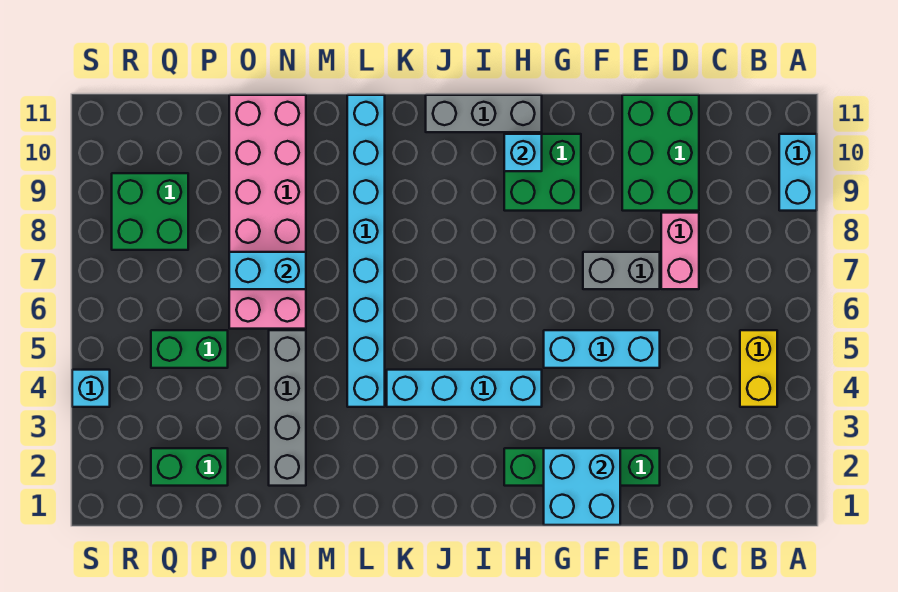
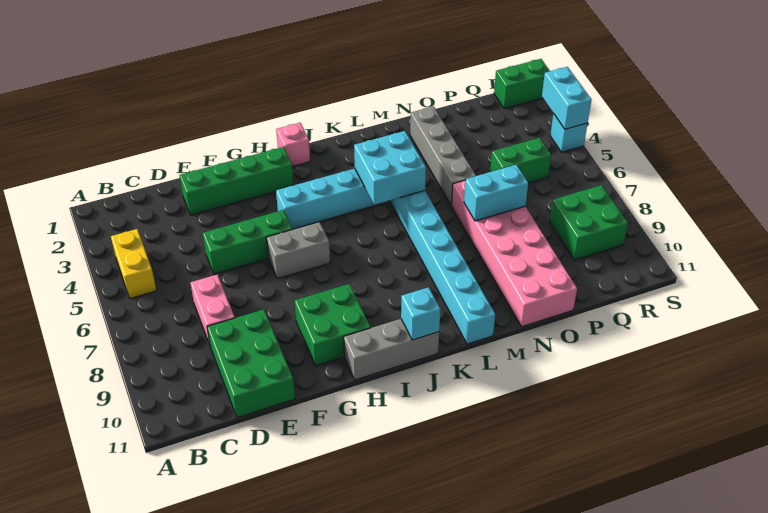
cyan 1x2 brick [779,134,817,211] -> cyan 1x2 brick moved to [542,67,591,129]
cyan 1x3 brick [544,330,660,368] -> green 1x3 brick [203,210,292,274]
grey 1x2 brick [583,252,660,289] -> grey 1x2 brick moved to [267,222,330,279]
cyan 2x2 brick [544,448,620,525] -> cyan 2x2 brick moved to [354,131,426,205]
cyan 1x1 brick [504,134,542,171] -> cyan 1x1 brick moved to [401,287,440,340]
none -> pink 1x1 brick [276,123,310,167]
green 1x2 brick [151,448,228,486] -> green 1x2 brick moved to [494,59,550,109]

